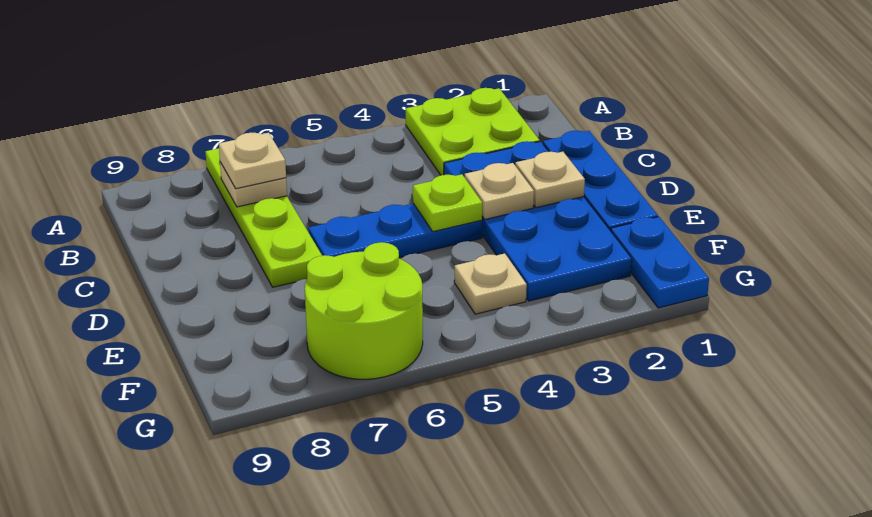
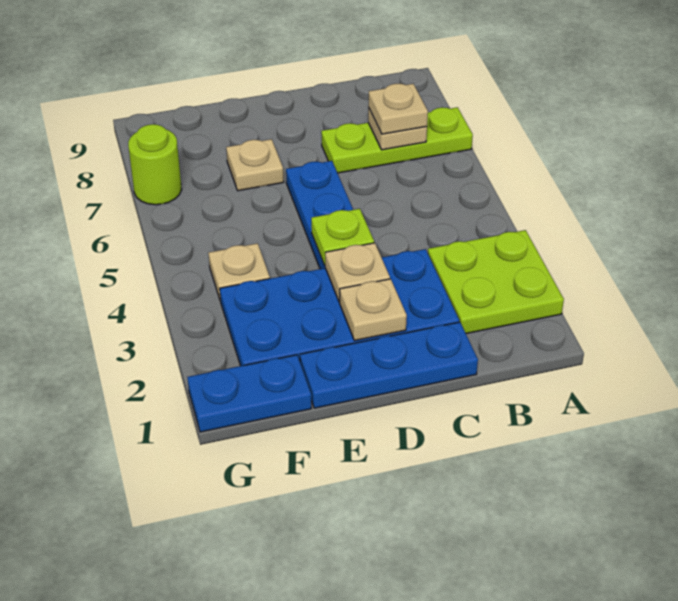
lime 1x4 plate [205,148,322,287] -> lime 1x3 plate [321,107,473,173]
none -> tan 1x1 plate [226,139,284,191]
lime 2x2 round brick [305,242,423,379] -> lime 1x1 round brick [128,124,182,205]

